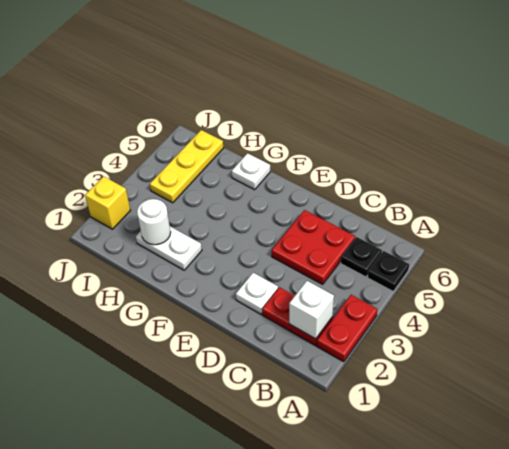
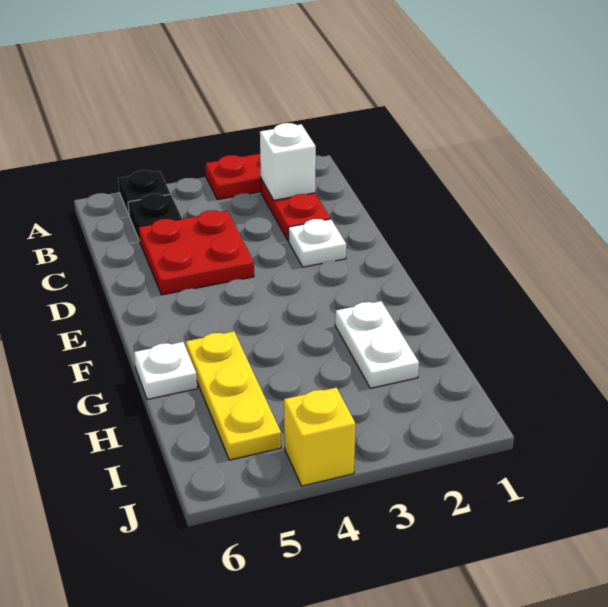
white 1x1 round brick [137,199,171,245] -> none
yellow 1x3 plate [150,130,223,203] -> yellow 1x3 plate turned to [186,331,281,460]
yellow 1x1 brick [85,176,130,229] -> yellow 1x1 brick moved to [284,388,355,486]

